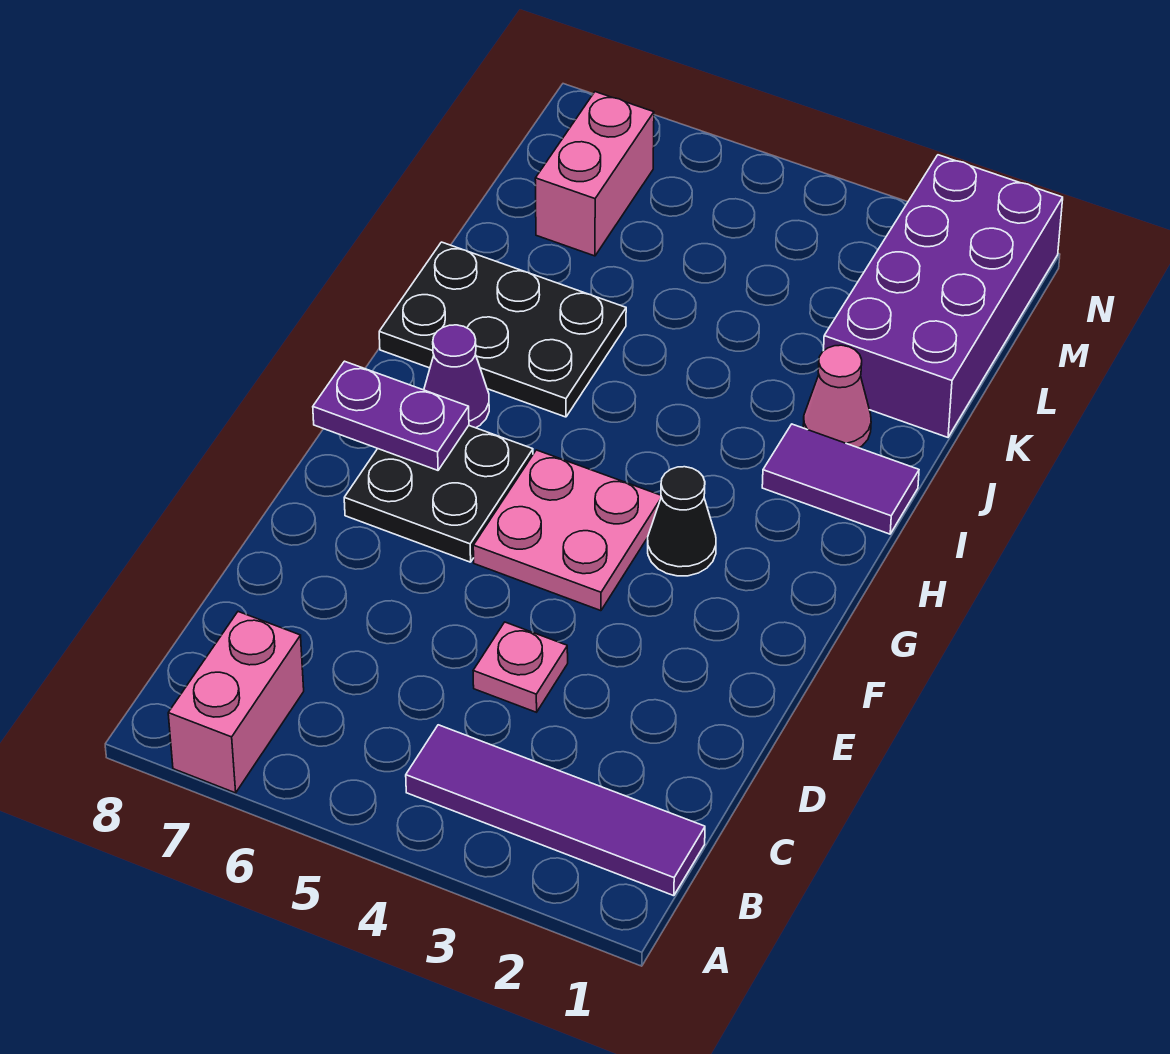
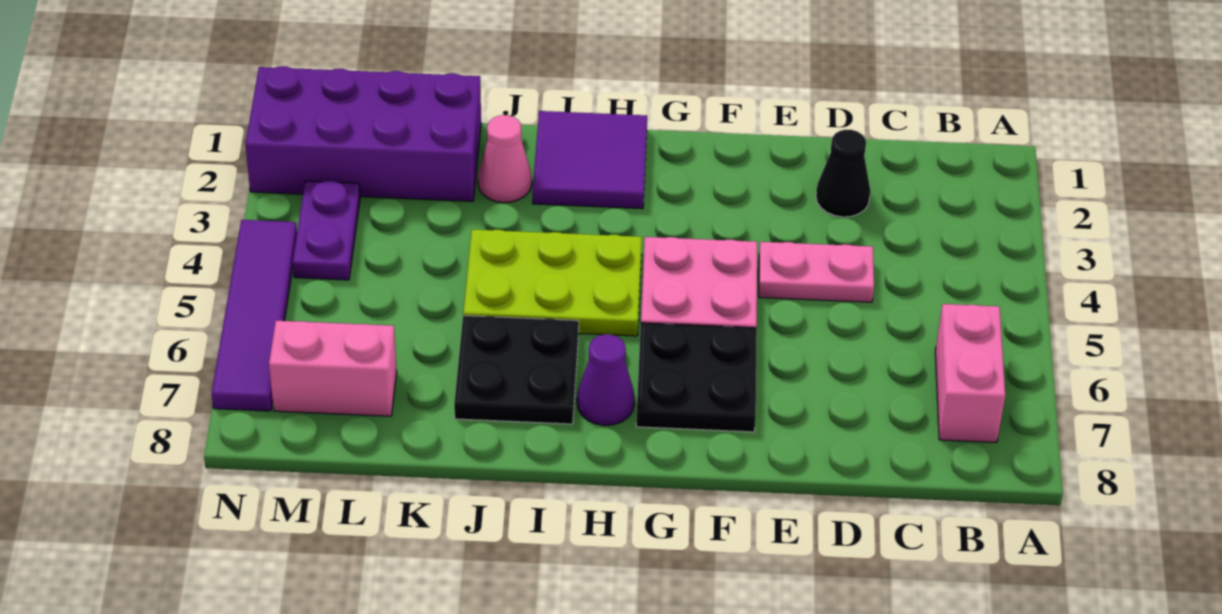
pink 1x2 brick [168,612,304,793] -> pink 1x2 brick turned to [935,304,1005,442]
purple 1x4 tile [406,725,705,896] -> purple 1x4 tile moved to [212,220,297,411]
pink 1x1 plate [473,622,568,712] -> pink 1x2 plate [759,242,874,302]
black 1x1 cone [648,467,716,576] -> black 1x1 cone moved to [816,130,870,217]
purple 1x2 plate [313,361,469,470] -> purple 1x2 plate moved to [293,181,360,280]
none -> lime 2x3 plate [463,230,642,336]
purple 1x2 tile [762,424,919,534] -> purple 2x2 tile [533,111,647,209]
black 2x3 plate [379,242,626,417] -> black 2x2 plate [454,315,579,424]

